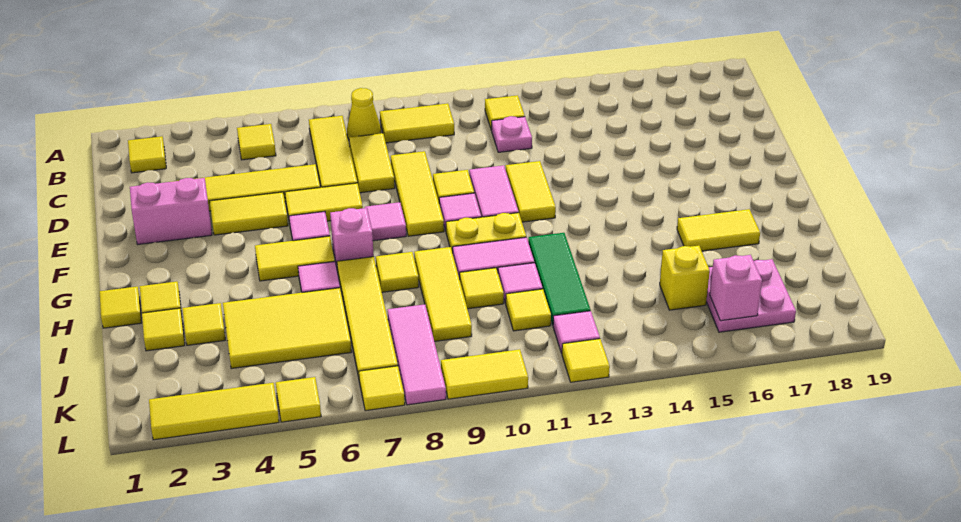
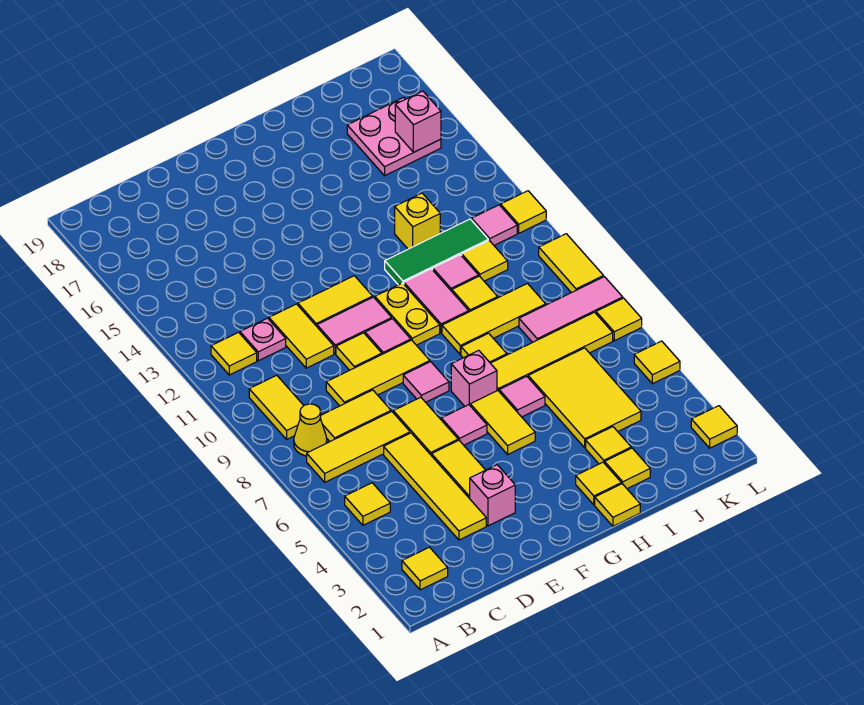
pink 1x2 brick [130,178,212,245] -> pink 1x1 brick [470,465,515,526]
yellow 1x2 tile [677,209,760,251] -> yellow 1x2 tile moved to [269,304,334,368]
yellow 1x1 brick [660,246,710,310] -> yellow 1x1 brick moved to [395,193,440,249]
yellow 1x3 tile [149,383,279,440] -> yellow 1x1 tile [691,406,737,448]

